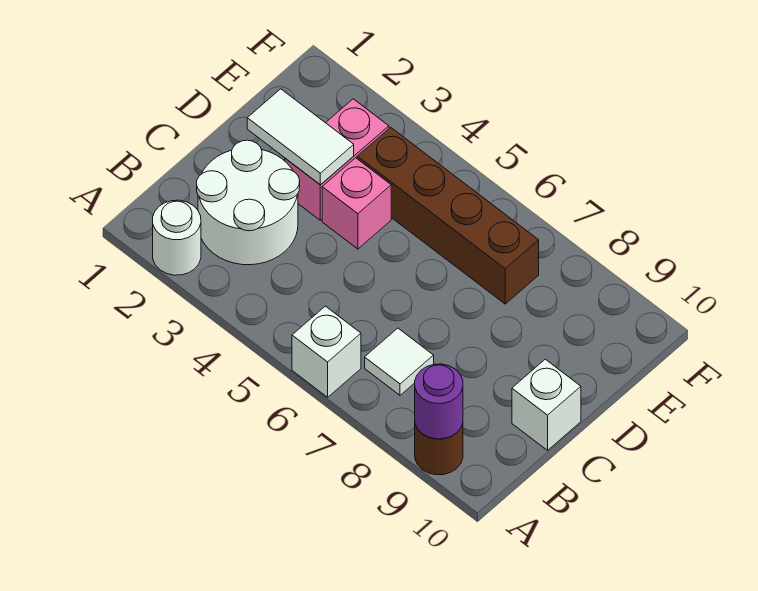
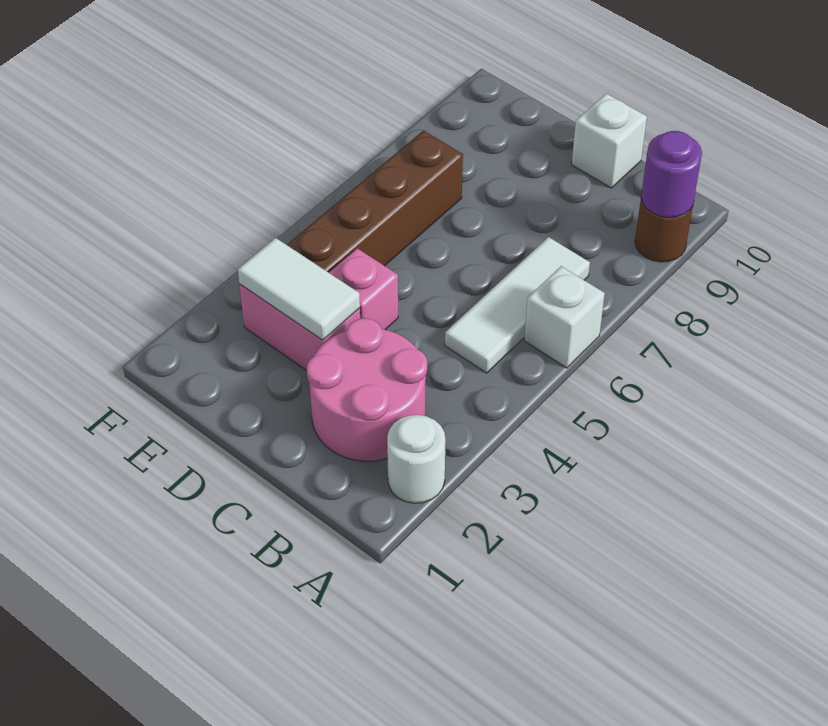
white 2x2 round brick [197,140,300,265] -> pink 2x2 round brick [307,318,427,461]
white 1x1 tile [365,328,434,395] -> white 1x3 tile [445,237,590,373]
white 1x2 tile [247,89,354,185] -> white 1x2 tile turned to [238,238,360,340]

